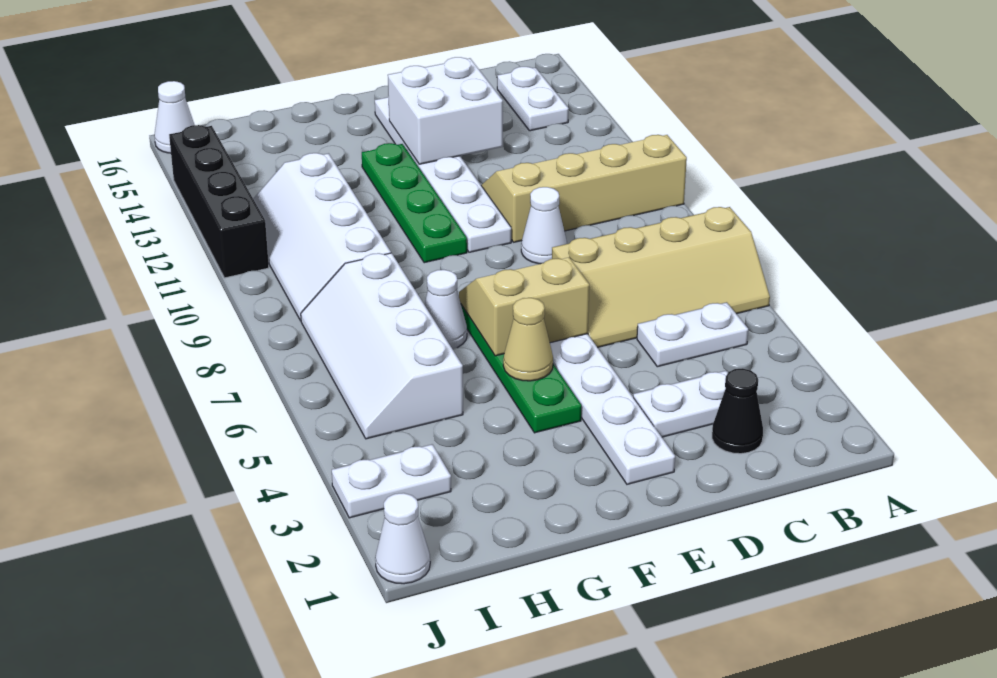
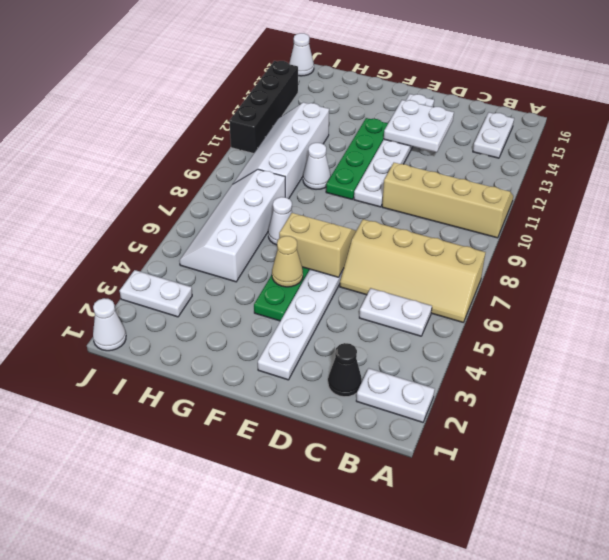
white 1x2 plate [633,371,728,437] -> white 1x2 plate moved to [356,368,435,422]
white 1x1 cone [521,187,567,264] -> white 1x1 cone moved to [303,143,331,189]
white 2x2 brick [388,57,503,164] -> white 2x2 plate [384,100,454,152]

